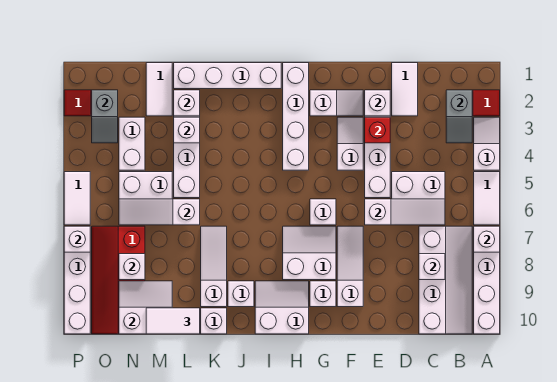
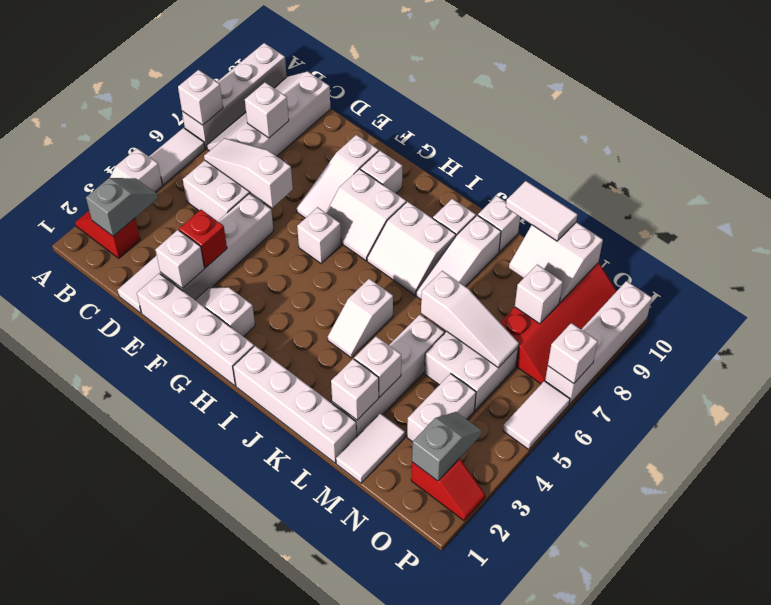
white 1x2 slope [337,117,363,170] -> white 1x2 slope moved to [328,279,393,358]
white 1x4 brick [283,63,309,170] -> white 1x4 brick turned to [137,273,254,386]
white 2x2 slope [255,281,309,334] -> white 2x2 slope moved to [367,202,456,295]

